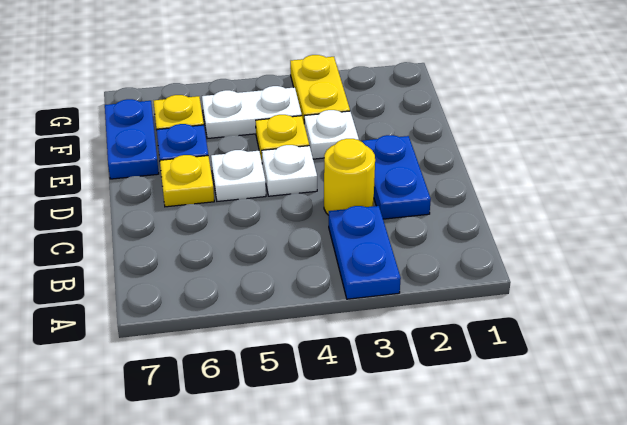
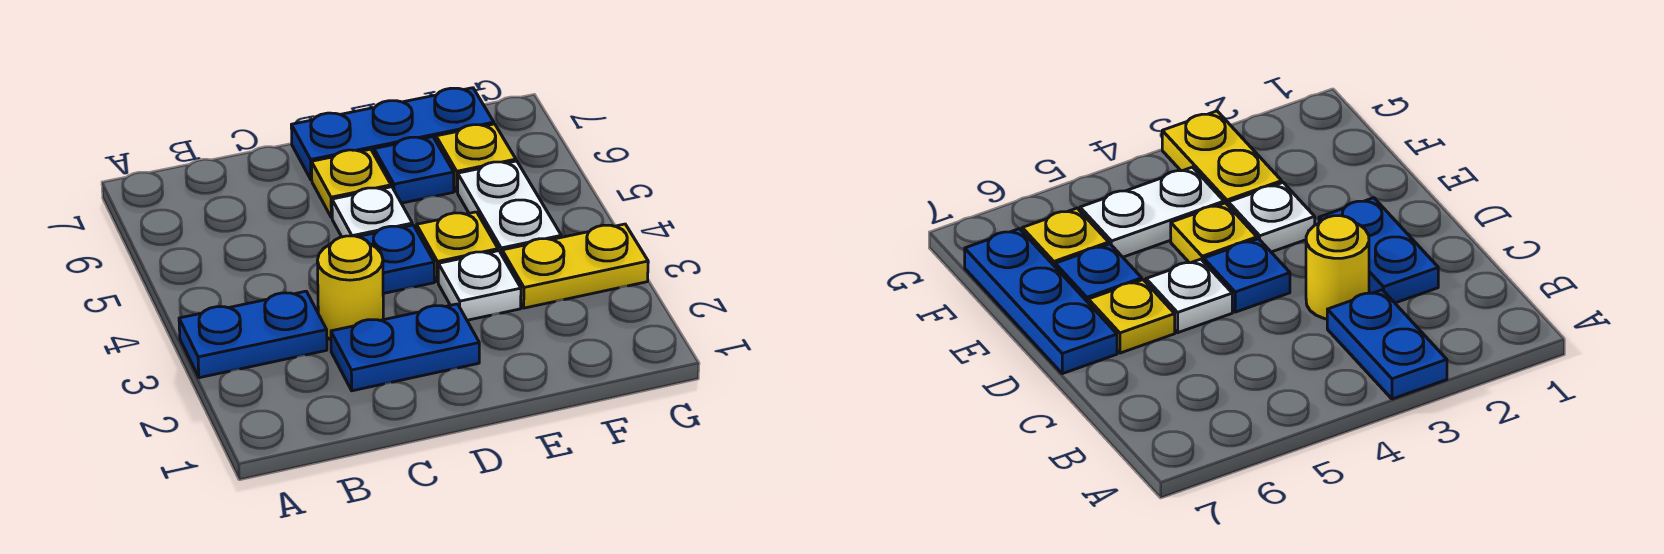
white 1x1 plate [262,145,317,196] -> blue 1x1 plate [358,225,434,294]
blue 1x2 plate [105,99,159,179] -> blue 1x3 plate [291,88,494,180]

